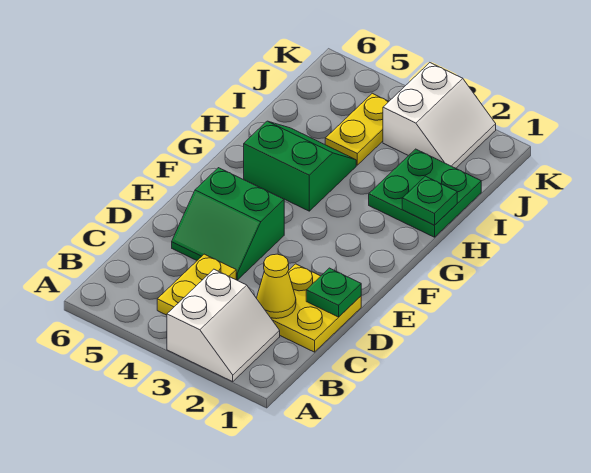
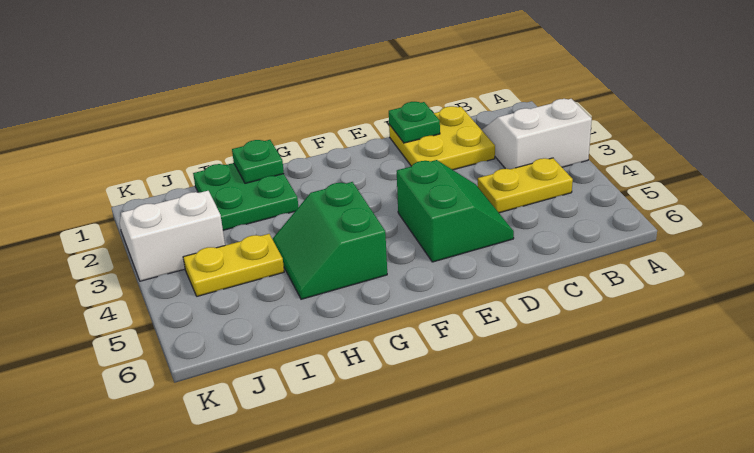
yellow 1x1 cone [257,254,296,319] -> none

